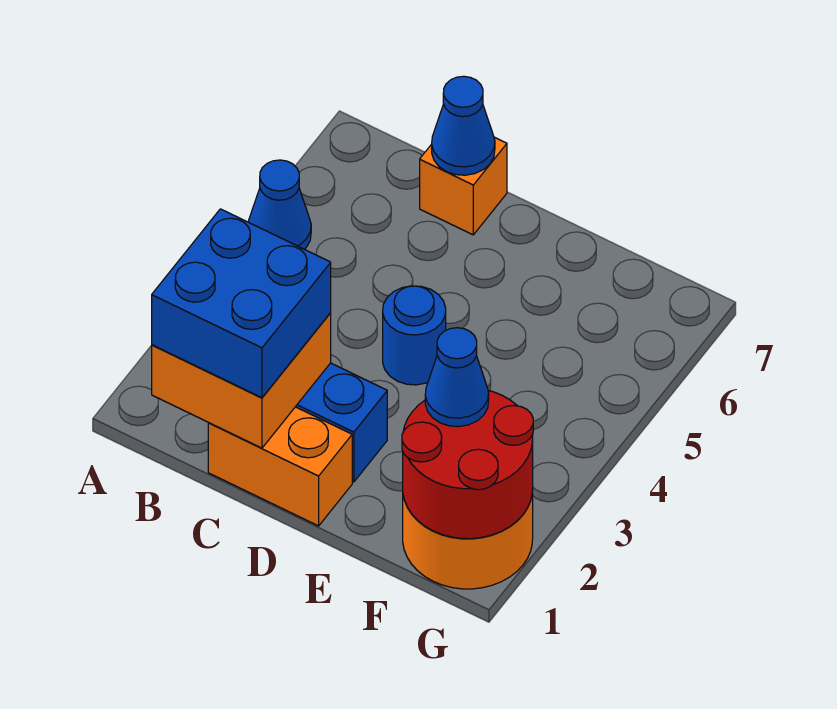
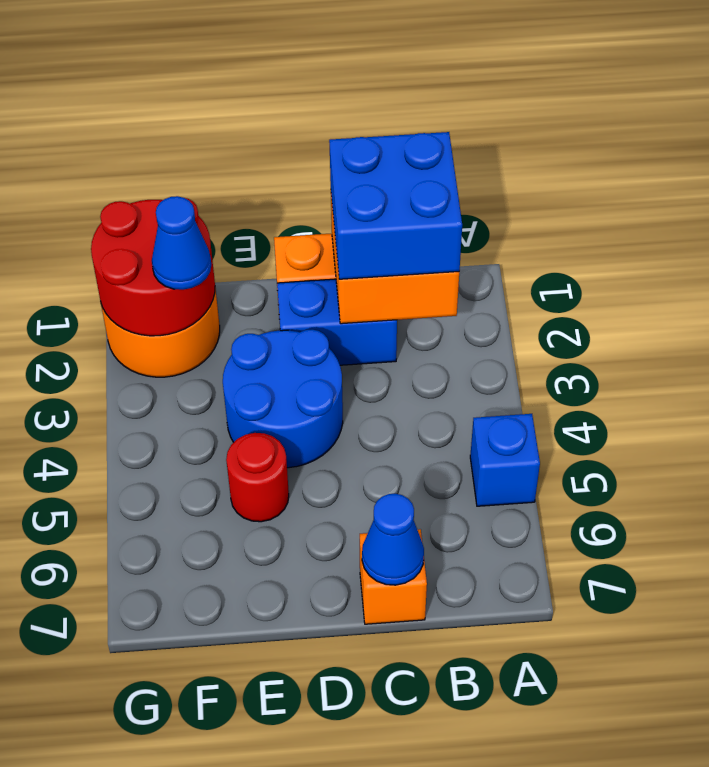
blue 1x1 cone [249,160,311,249] -> blue 1x1 brick [470,414,540,506]
blue 1x1 round brick [383,286,446,385] -> blue 2x2 round brick [223,329,343,468]
none -> red 1x1 round brick [226,433,289,522]

